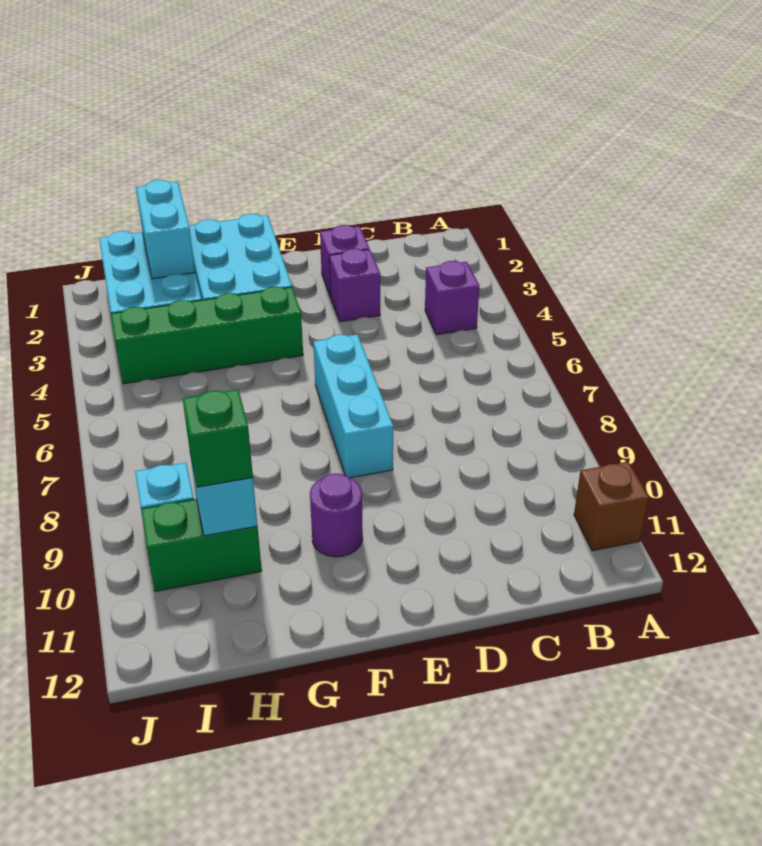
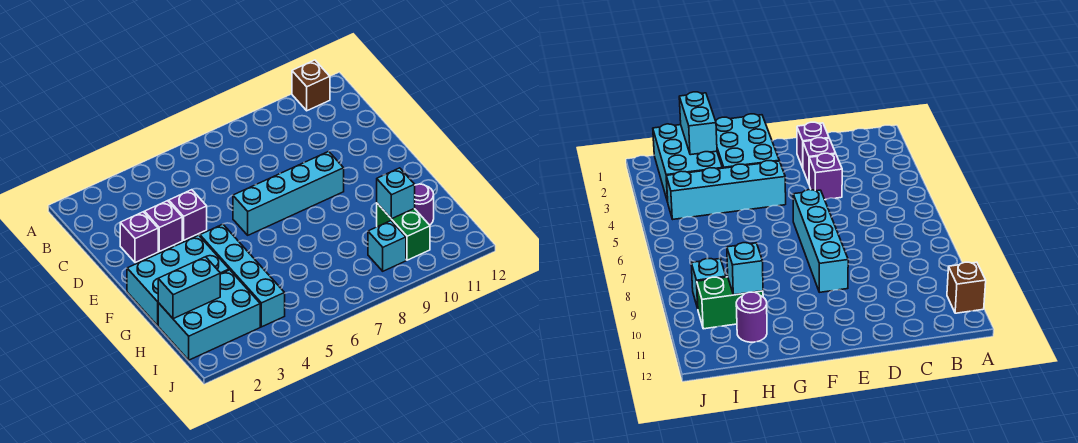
purple 1x1 brick [425,261,480,335] -> purple 1x1 brick moved to [169,190,207,240]
cyan 1x3 brick [313,334,393,478] -> cyan 1x4 brick [233,151,344,235]
green 1x4 brick [111,287,303,384] -> cyan 1x4 brick [200,224,285,327]
purple 1x1 round brick [310,474,363,557] -> purple 1x1 round brick moved to [415,184,434,225]
green 1x1 brick [183,389,253,487] -> none

